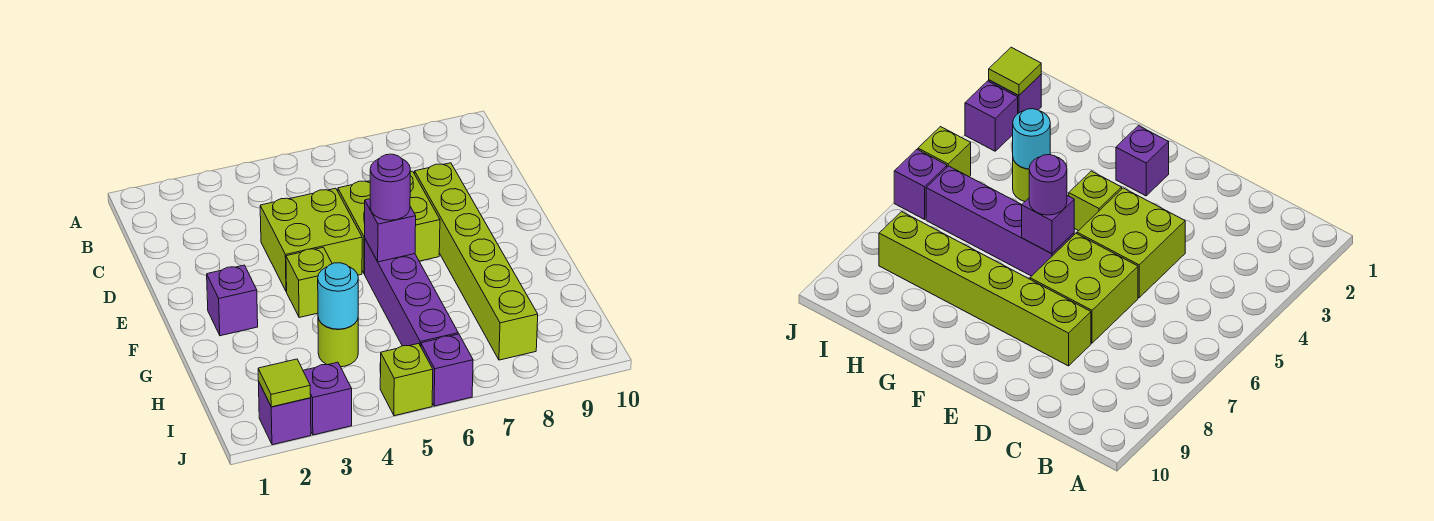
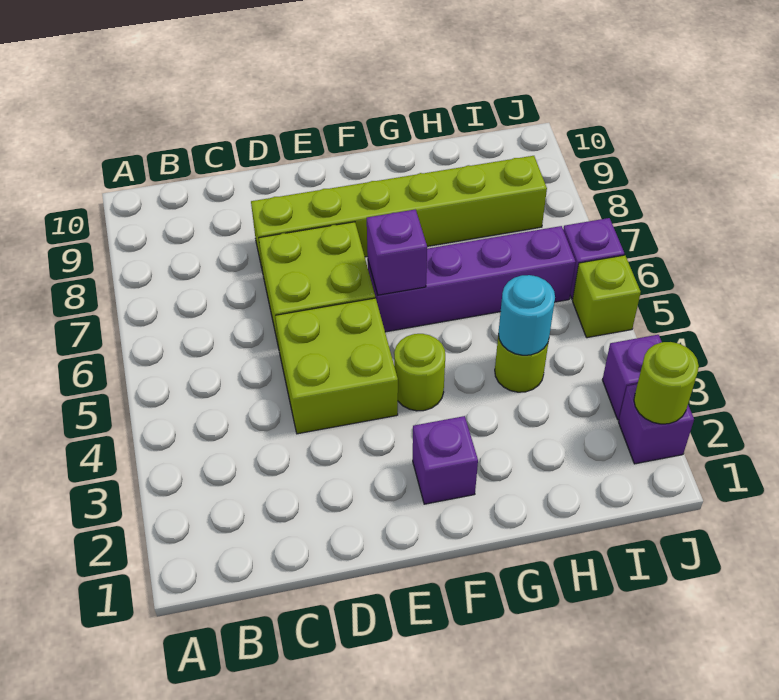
lime 1x1 brick [286,247,332,318] -> lime 1x1 round brick [394,334,445,411]
purple 1x1 round brick [370,154,410,220] -> none
lime 1x1 tile [258,359,311,407] -> lime 1x1 round brick [634,342,699,424]

